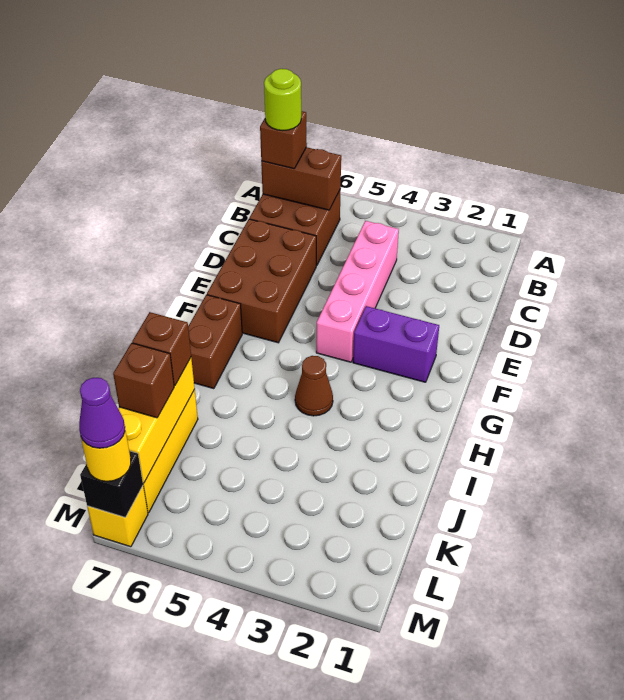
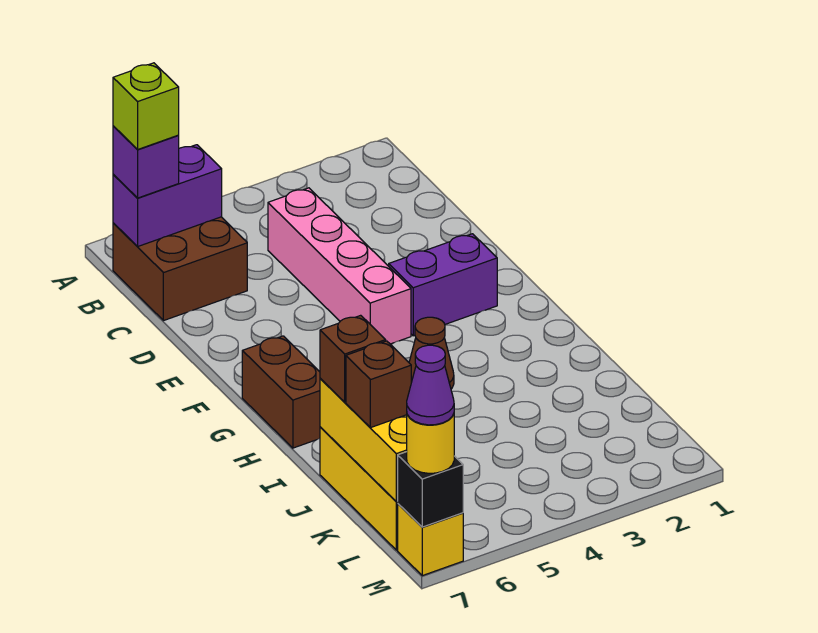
brown 1x2 brick [261,147,341,210] -> purple 1x2 brick [113,145,222,247]
brown 1x1 brick [260,111,307,169] -> purple 1x1 brick [113,126,179,198]
lime 1x1 round brick [264,69,301,131] -> lime 1x1 brick [113,63,179,150]
brown 2x3 brick [207,219,316,343] -> none

